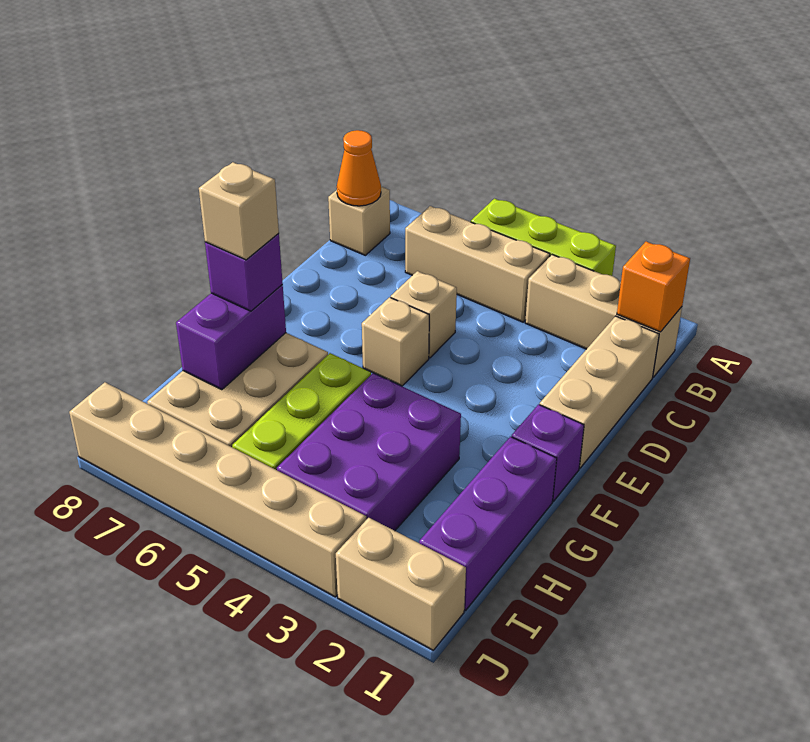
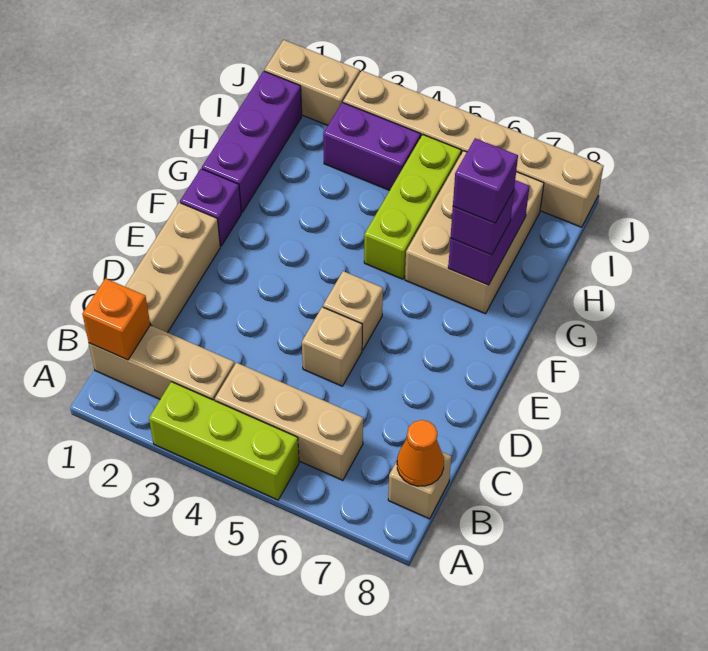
purple 2x3 brick [277,373,461,531] -> purple 1x2 brick [323,102,421,190]
tan 1x1 brick [199,162,279,260] -> purple 1x1 brick [453,138,518,223]

